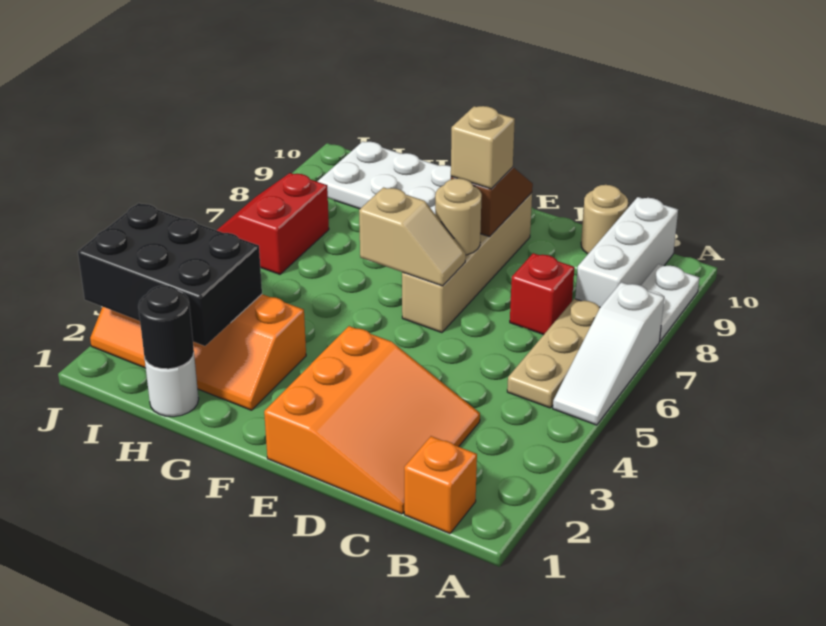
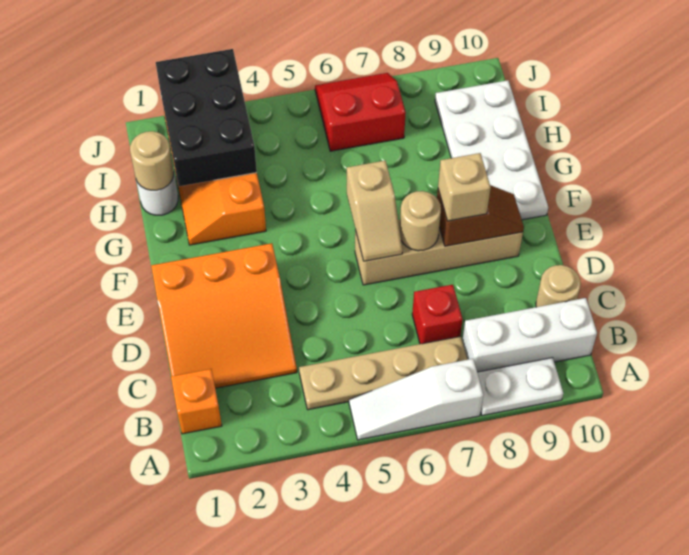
tan 1x3 plate [507,299,600,408] -> tan 1x4 plate [299,336,467,410]
black 1x1 round brick [138,285,194,369] -> tan 1x1 round brick [130,131,174,190]

